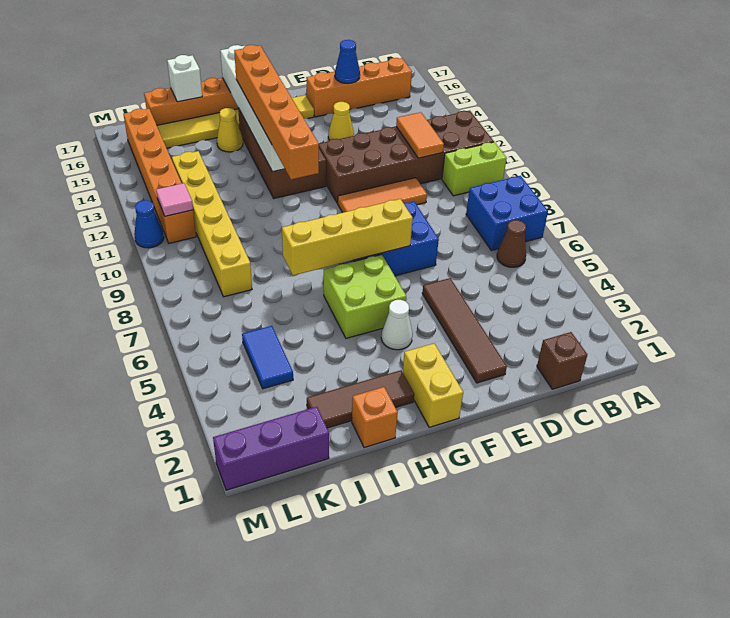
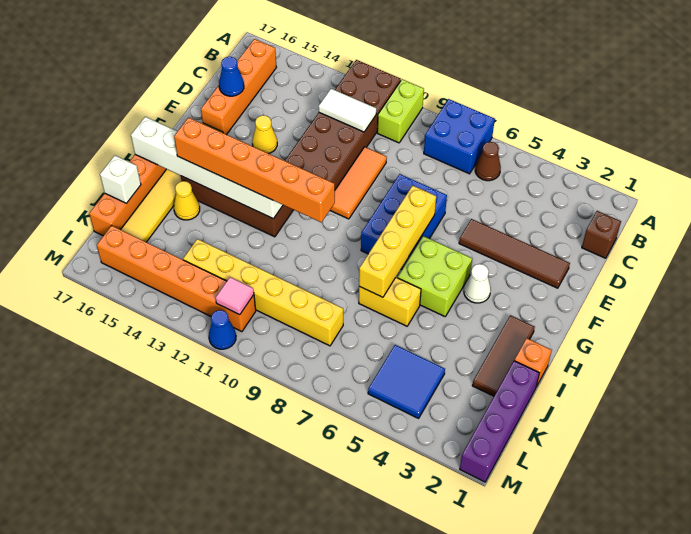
orange 1x2 tile [396,112,444,158] -> white 1x2 tile [319,89,376,132]
yellow 1x2 brick [403,343,463,427] -> yellow 1x2 brick moved to [359,277,421,326]
purple 1x3 brick [213,407,329,490] -> purple 1x4 brick [460,361,539,482]
blue 1x2 tile [242,326,293,389] -> blue 2x2 tile [368,345,445,418]

